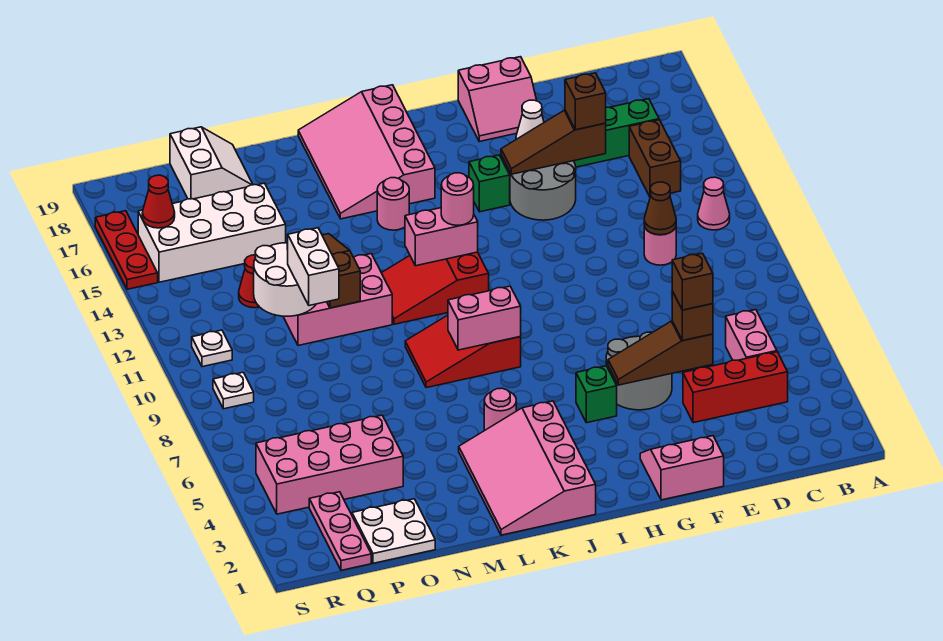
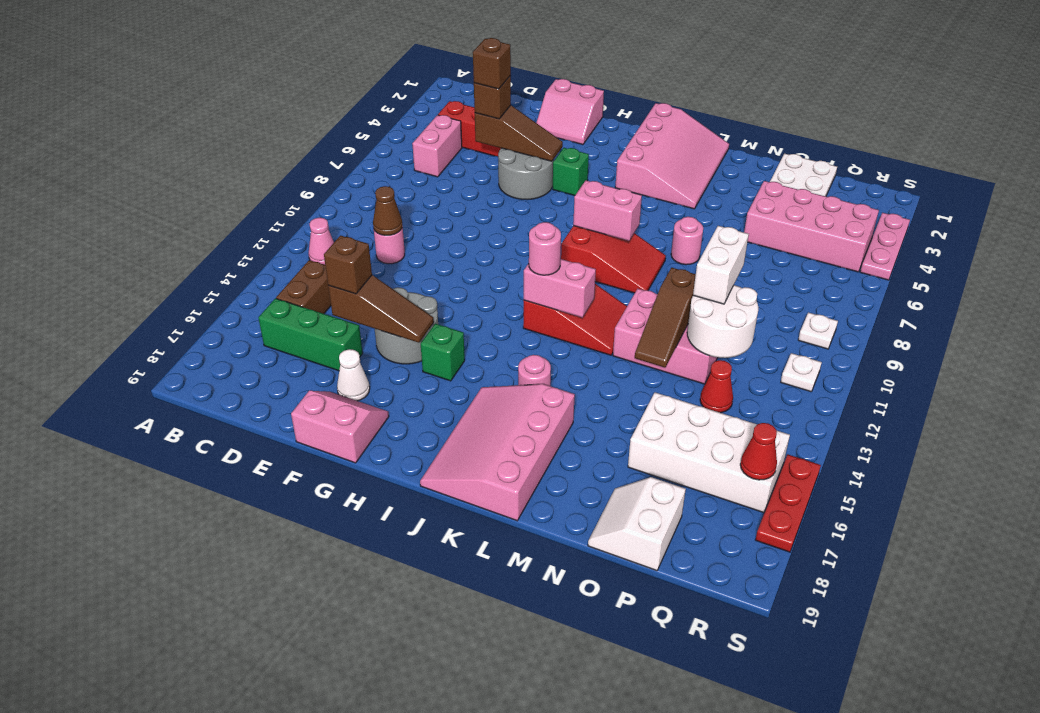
pink 3x4 slope [298,85,435,219] -> pink 3x4 slope turned to [420,384,575,521]
pink 1x1 round brick [484,388,516,431] -> pink 1x1 round brick moved to [671,217,703,265]
pink 1x3 plate [309,492,371,570] -> pink 1x3 plate moved to [860,213,910,280]

